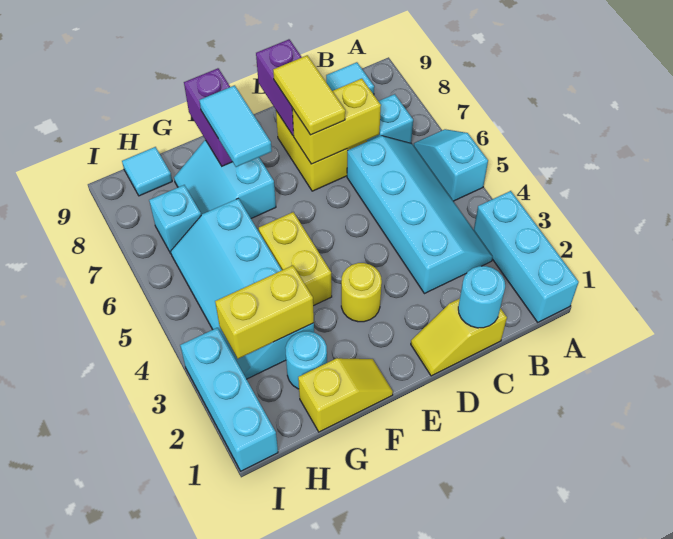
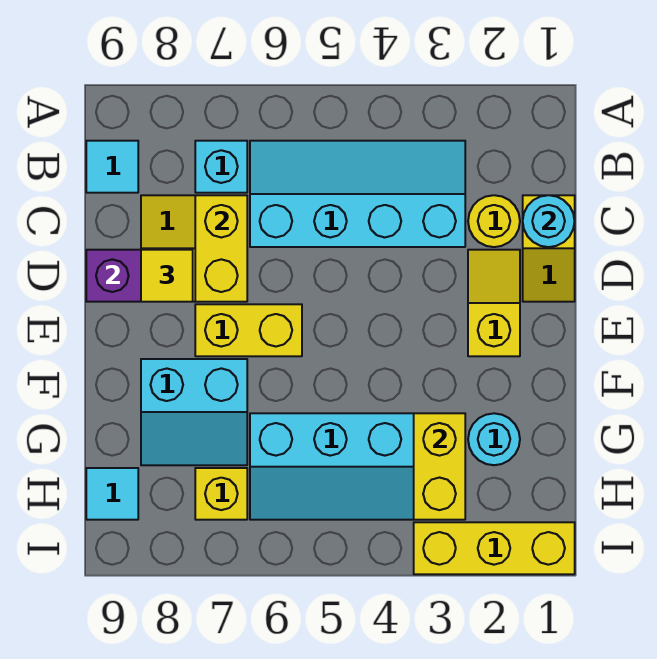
cyan 1x3 brick [474,191,579,322] -> none
cyan 1x2 slope [414,129,488,201] -> none
yellow 1x2 tile [273,55,345,135] -> yellow 1x1 tile [141,250,193,302]
yellow 1x1 round brick [341,263,382,322] -> yellow 1x1 round brick moved to [468,195,520,247]
yellow 1x2 slope [298,358,393,432] -> yellow 1x2 slope moved to [468,250,520,356]
yellow 1x2 brick [259,212,332,306] -> yellow 1x2 brick moved to [195,304,302,356]
cyan 1x2 tile [199,85,272,167] -> none
purple 1x2 brick [184,68,232,166] -> none
cyan 1x1 brick [149,185,201,253] -> yellow 1x1 brick [195,468,247,520]
cyan 1x3 brick [180,328,278,471] -> yellow 1x3 brick [414,522,575,574]

